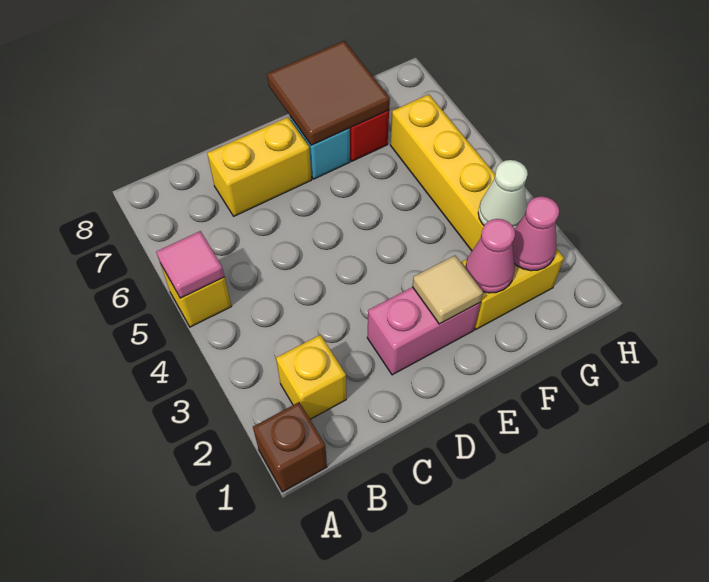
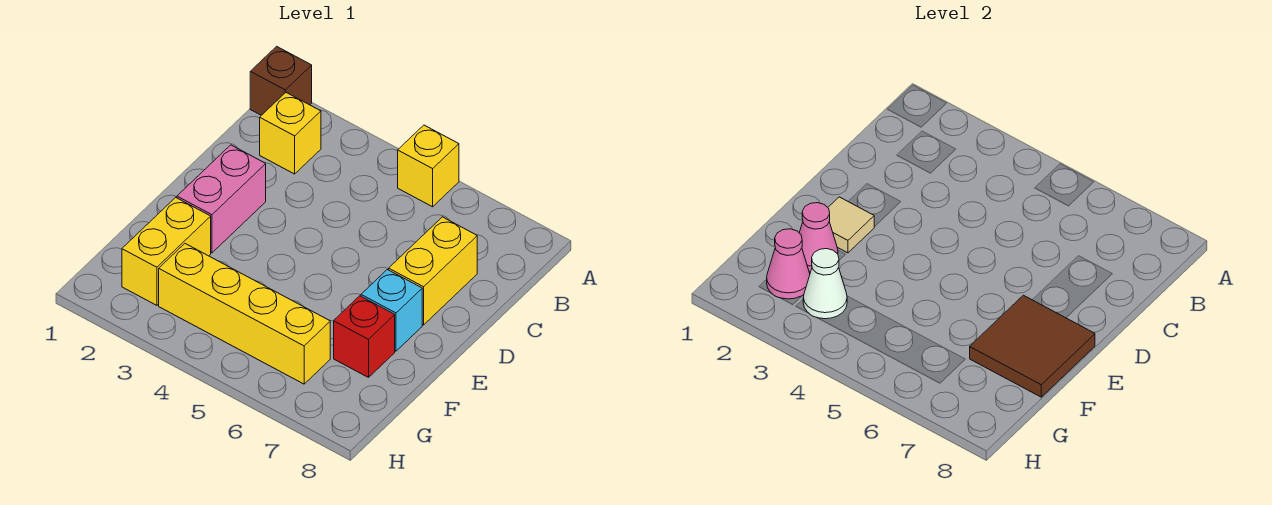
pink 1x1 tile [156,231,224,298] -> none

